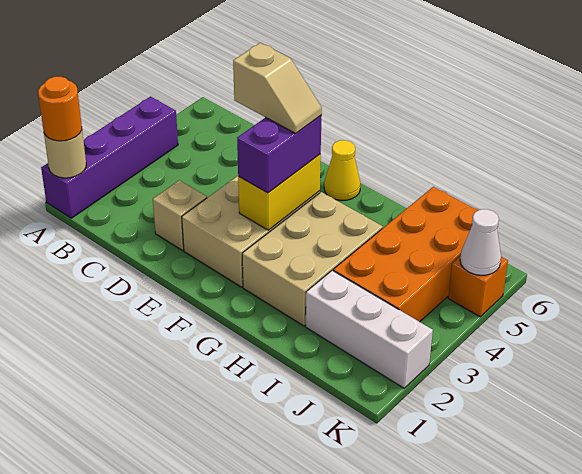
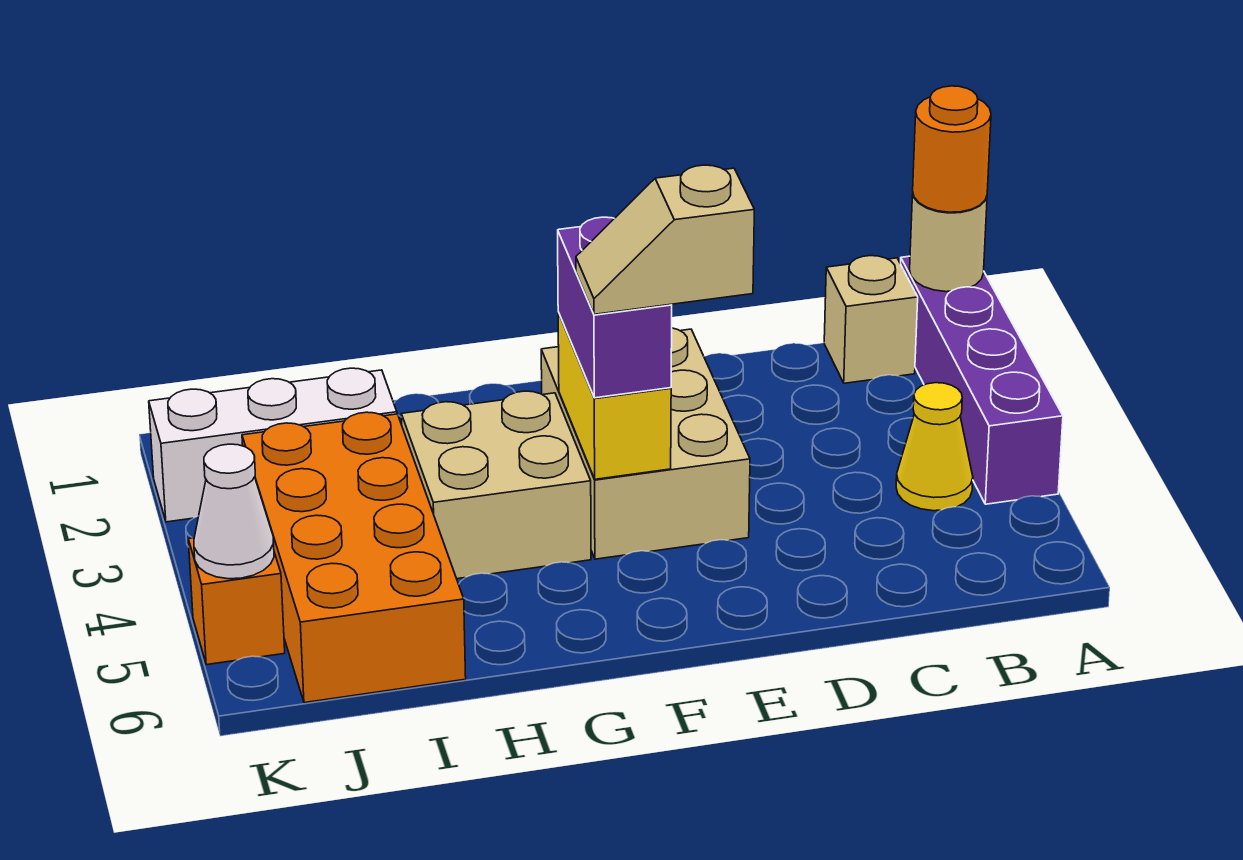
tan 1x1 brick [153,180,207,250] -> tan 1x1 brick moved to [824,256,918,383]
yellow 1x1 cone [324,140,360,201] -> yellow 1x1 cone moved to [896,383,973,511]
tan 2x3 brick [242,192,383,326] -> tan 2x2 brick [401,391,591,579]

